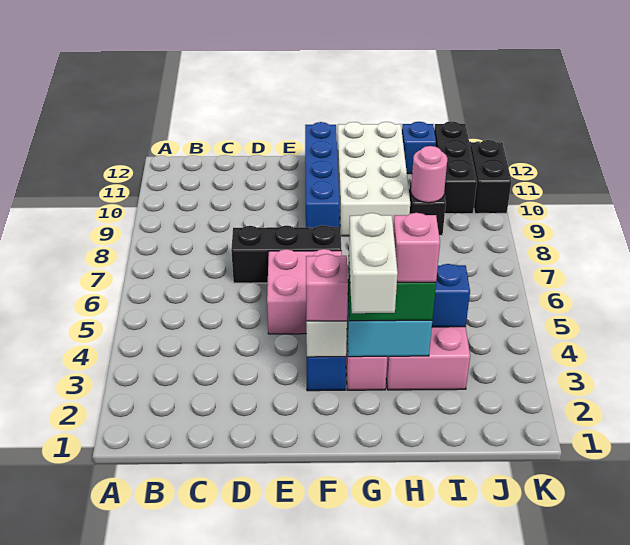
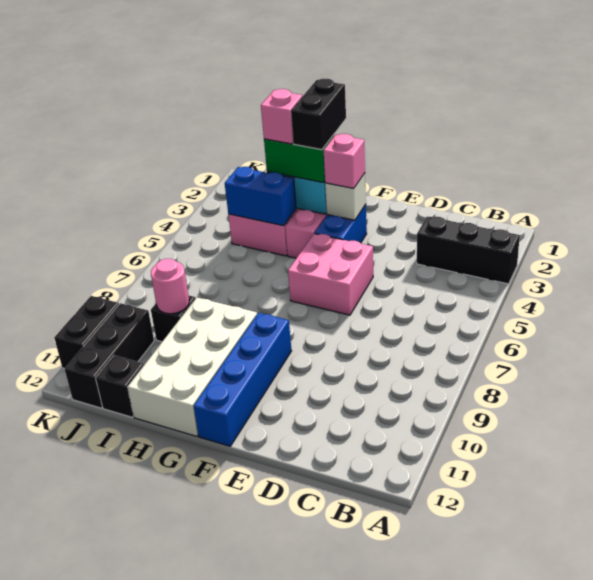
black 1x3 brick [231,225,341,283] -> black 1x3 brick moved to [417,216,520,284]
white 1x2 brick [349,213,398,313] -> black 1x2 brick [291,79,346,150]
blue 1x1 brick [402,122,436,174] -> black 1x1 brick [96,355,144,417]

